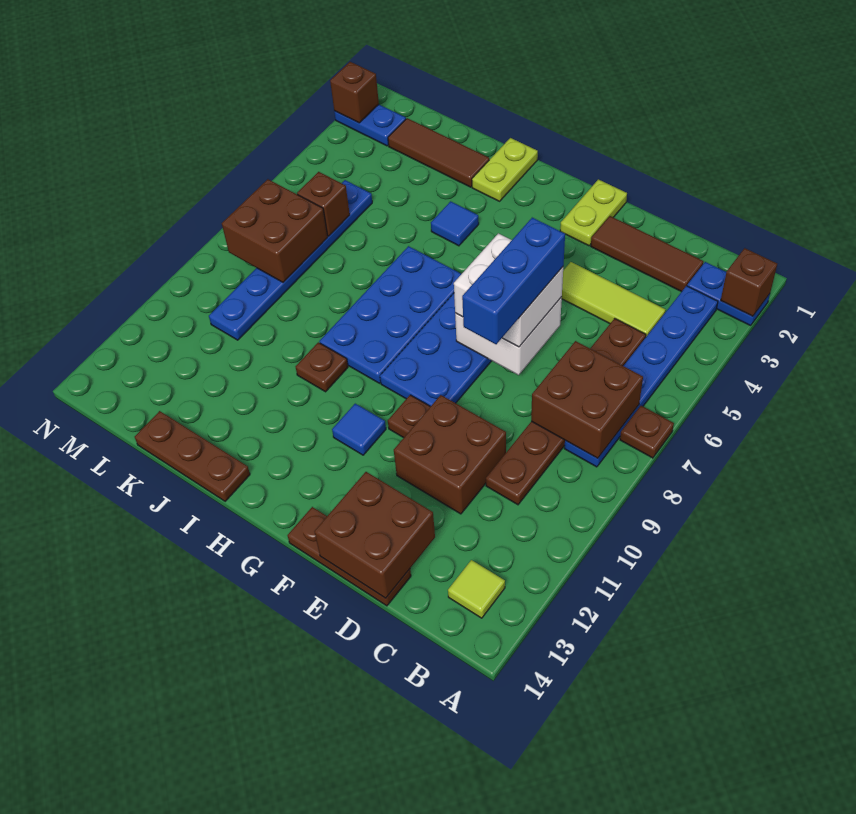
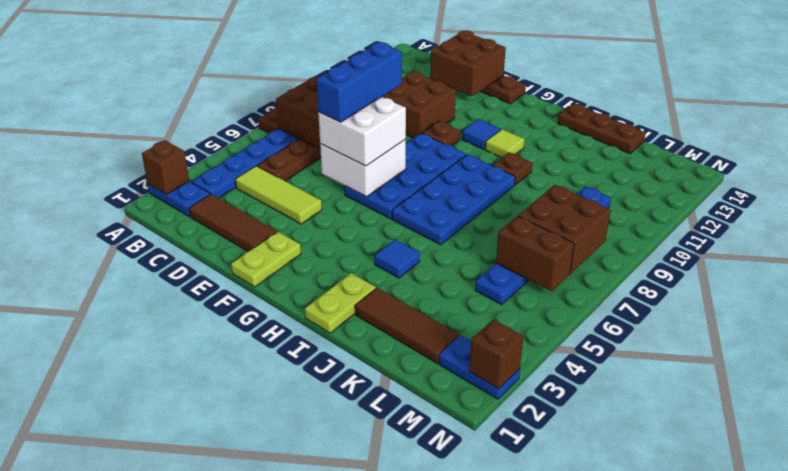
lime 1x1 tile [448,560,505,618] -> lime 1x1 tile moved to [485,129,525,158]
brown 1x1 brick [297,172,350,236] -> brown 1x2 brick [496,216,574,291]

